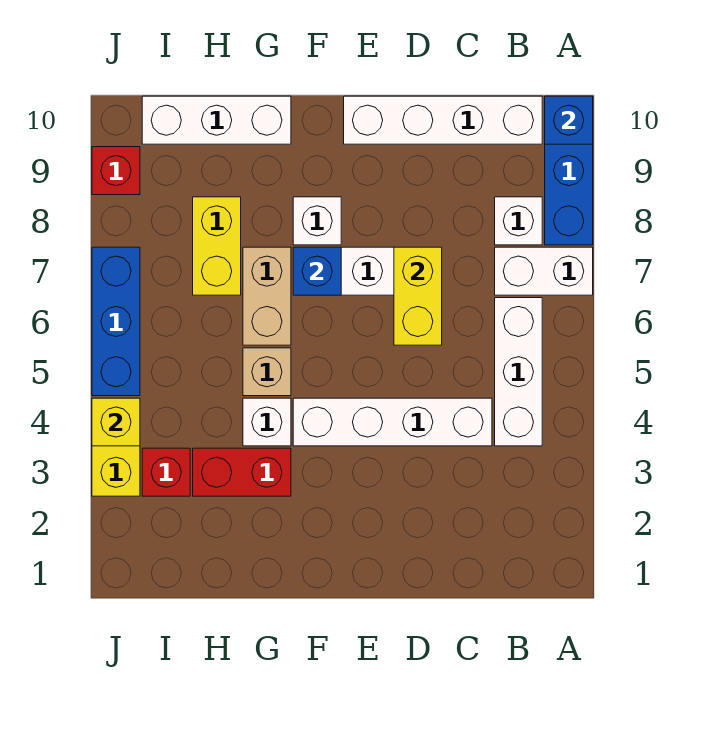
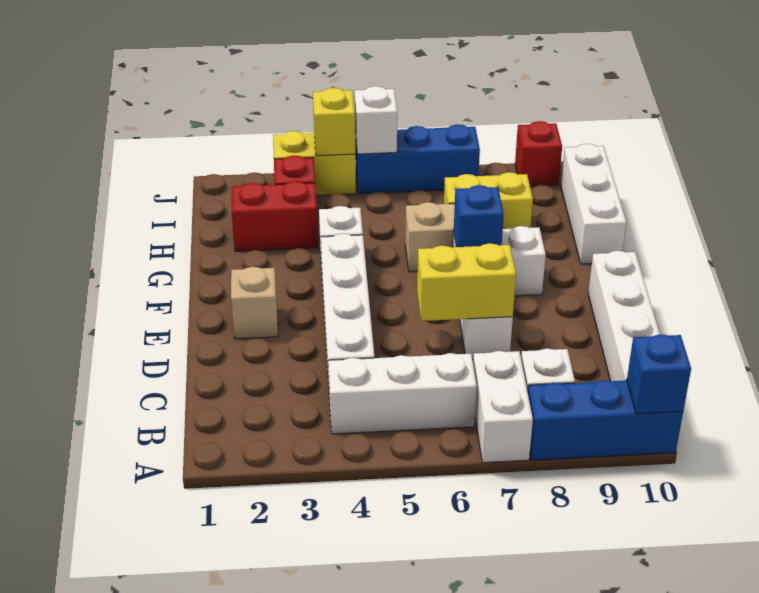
red 1x2 brick [193,448,291,496] -> red 1x2 brick turned to [232,181,318,251]
tan 1x1 brick [243,348,291,396] -> tan 1x1 brick moved to [231,267,278,339]
none -> white 1x1 brick [355,86,397,154]

